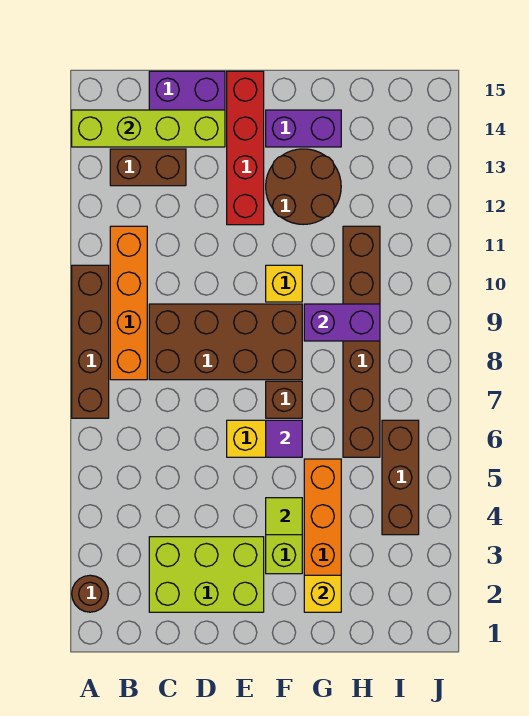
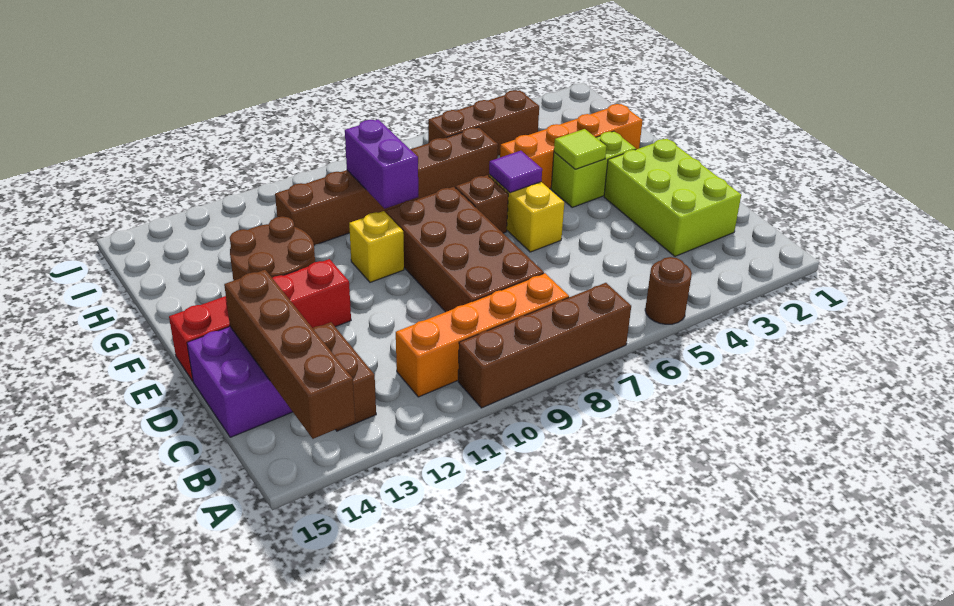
brown 1x1 round brick [72,575,109,612] -> brown 1x1 round brick moved to [645,257,692,324]
lime 1x4 brick [72,110,225,147] -> brown 1x4 brick [224,270,355,439]
purple 1x2 brick [266,110,341,147] -> none
yellow 1x1 brick [304,575,341,612] -> none

